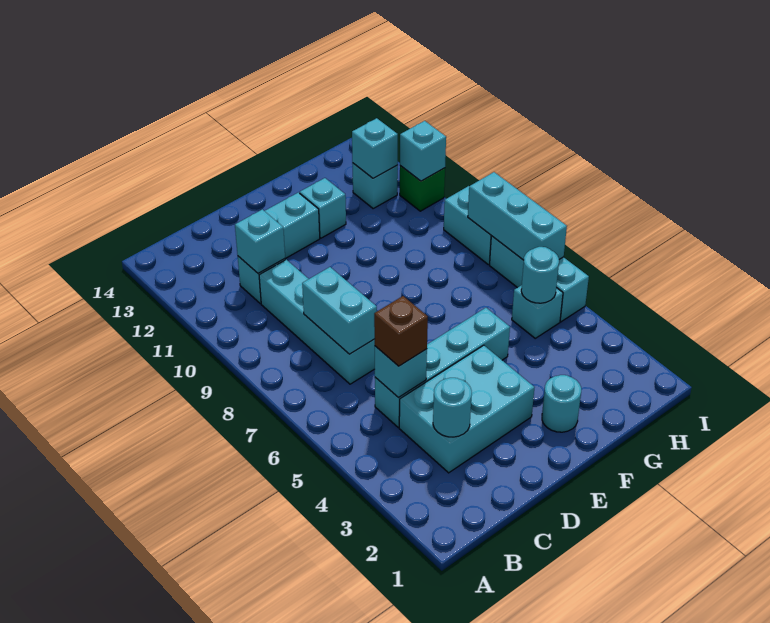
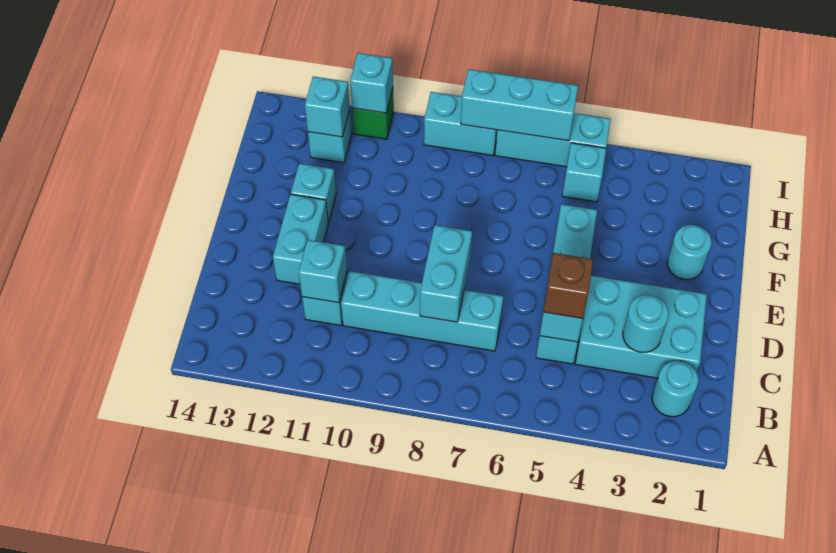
cyan 2x3 brick [399,345,535,473] -> cyan 2x3 brick turned to [575,276,707,378]
cyan 1x2 brick [302,267,377,354] -> cyan 1x2 brick turned to [420,225,472,322]
cyan 1x1 round brick [521,247,559,303] -> cyan 1x1 round brick moved to [652,361,698,417]

